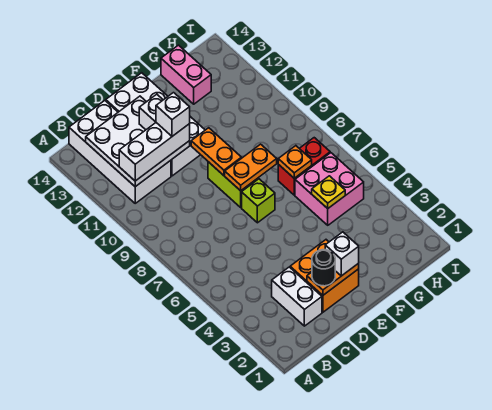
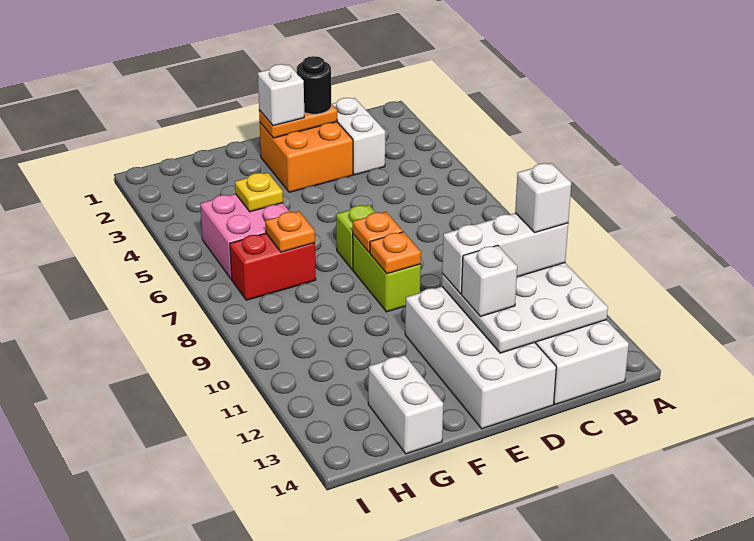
white 1x1 brick [156,93,190,136] -> white 1x1 brick moved to [515,163,571,232]
orange 1x2 plate [225,144,277,191] -> orange 1x1 plate [353,212,403,253]
orange 1x2 plate [191,128,241,175] -> orange 1x1 plate [370,232,421,274]
pink 1x2 brick [161,45,211,104] -> white 1x2 brick [368,355,443,454]

